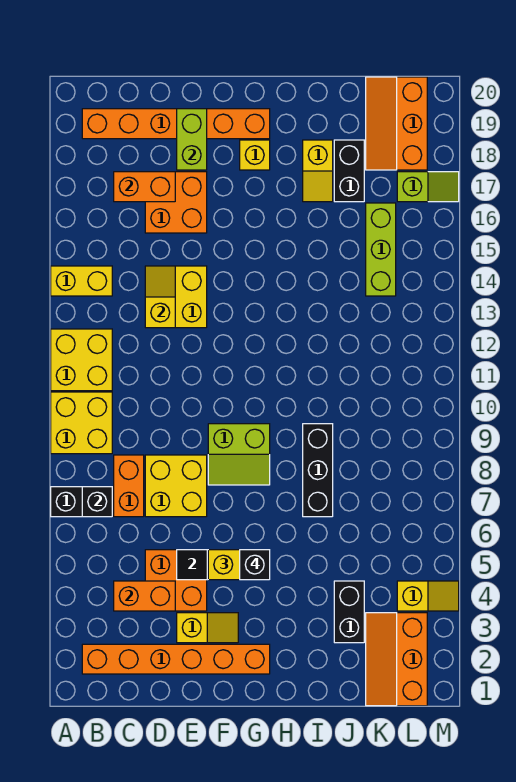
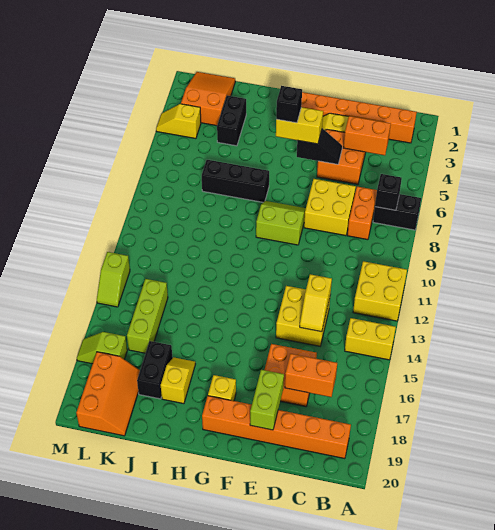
yellow 2x2 brick [51,392,112,454] -> none
black 1x3 brick [303,424,333,517] -> black 1x3 brick turned to [202,160,269,202]
orange 2x3 slope [366,613,427,706] -> orange 2x3 slope turned to [181,72,235,126]
none -> lime 1x2 slope [97,252,130,307]

